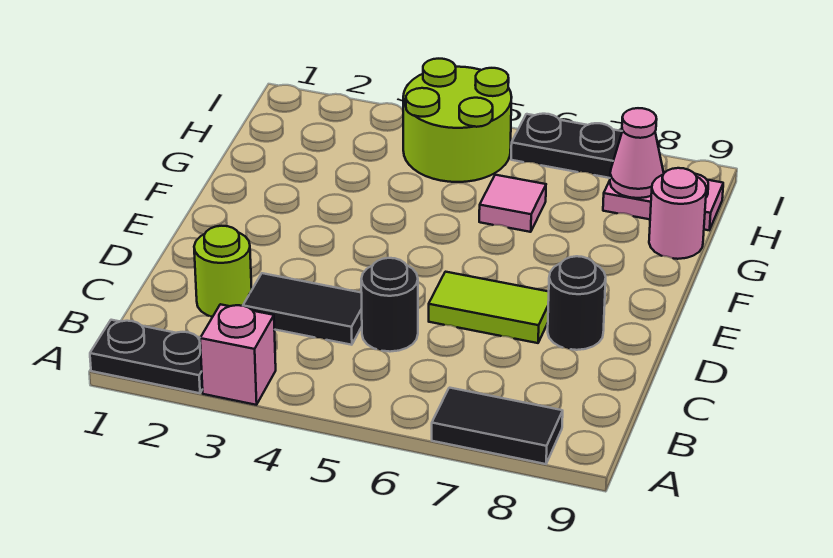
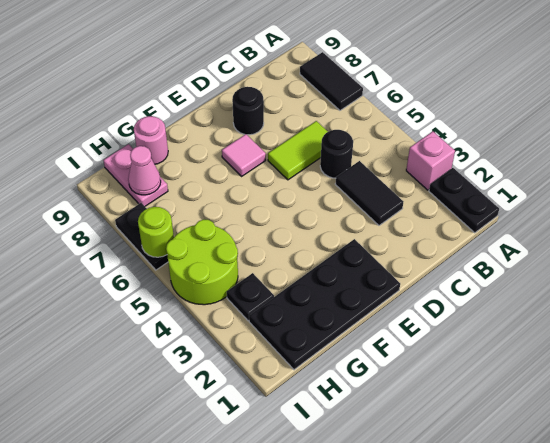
lime 1x1 round brick [194,226,252,317] -> lime 1x1 round brick moved to [138,207,174,257]
lime 1x2 tile [429,272,549,343] -> lime 1x2 tile turned to [268,121,328,180]
none -> black 2x4 plate [249,239,400,370]
pink 1x1 tile [479,175,546,232] -> pink 1x1 tile moved to [222,134,266,176]
none -> black 1x1 plate [227,273,274,321]

